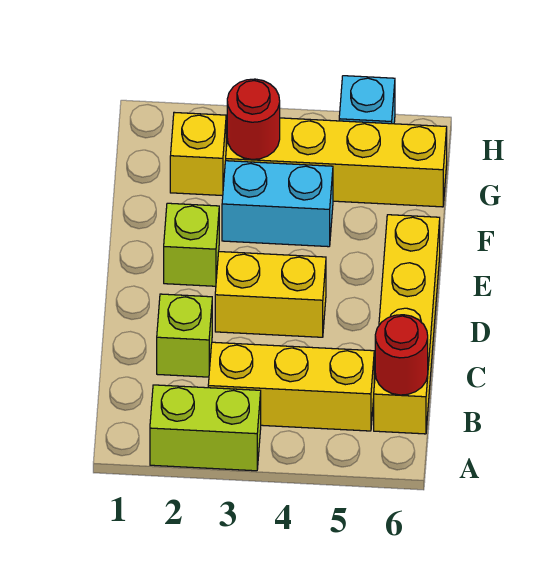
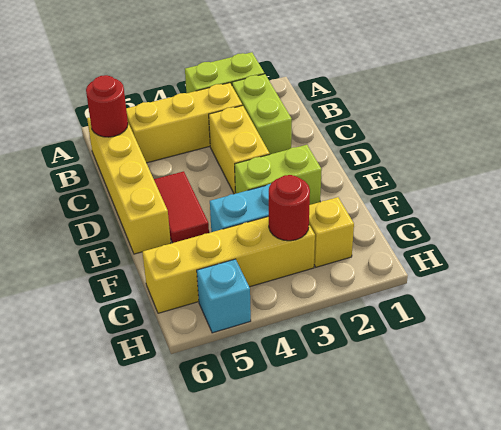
lime 1x1 brick [157,294,212,377] -> lime 1x2 brick [232,74,292,154]
yellow 1x2 brick [215,252,326,337] -> yellow 1x2 brick turned to [209,105,270,194]
none -> red 1x2 tile [154,171,209,243]
lime 1x1 brick [164,203,219,286] -> lime 1x2 brick [235,145,322,205]

